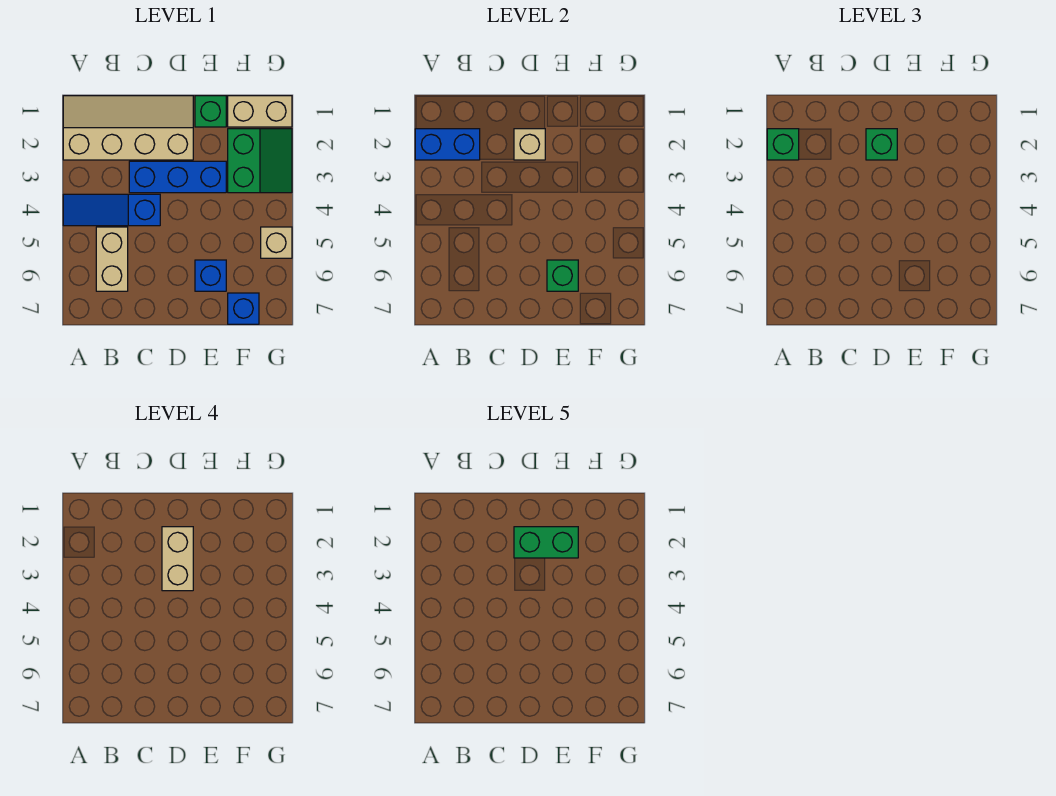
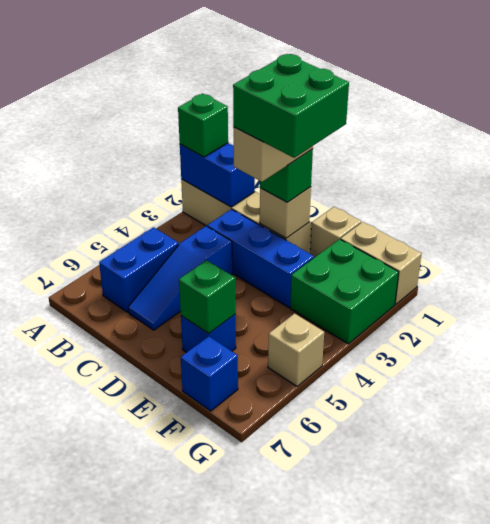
blue 1x3 slope [63,194,160,226] -> blue 1x3 slope turned to [128,226,232,330]
tan 1x2 brick [96,227,128,291] -> blue 1x2 brick [99,227,179,312]
green 1x2 brick [514,527,578,558] -> green 2x2 brick [233,54,349,158]
green 1x1 brick [195,96,226,127] -> tan 1x1 brick [310,207,361,258]
green 2x2 slope [228,129,292,193] -> green 2x2 brick [290,239,399,344]

